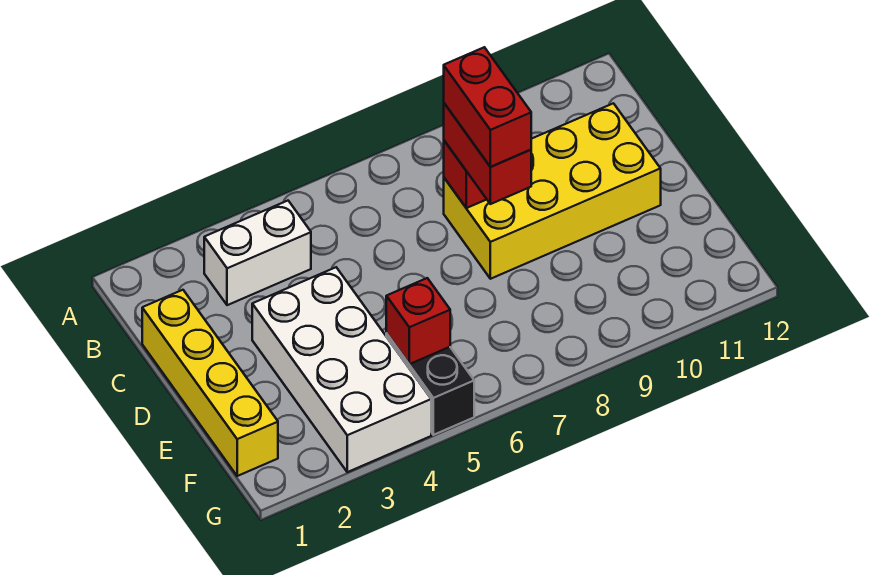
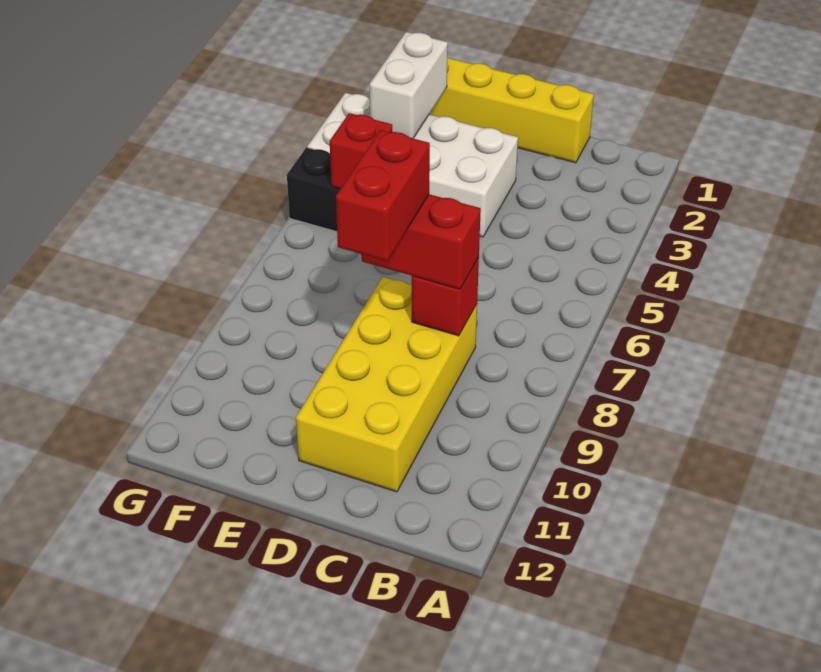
white 1x2 brick [204,201,311,305] -> white 1x2 brick moved to [370,32,448,138]
red 1x2 brick [444,47,531,167] -> red 1x2 brick turned to [336,130,430,261]

